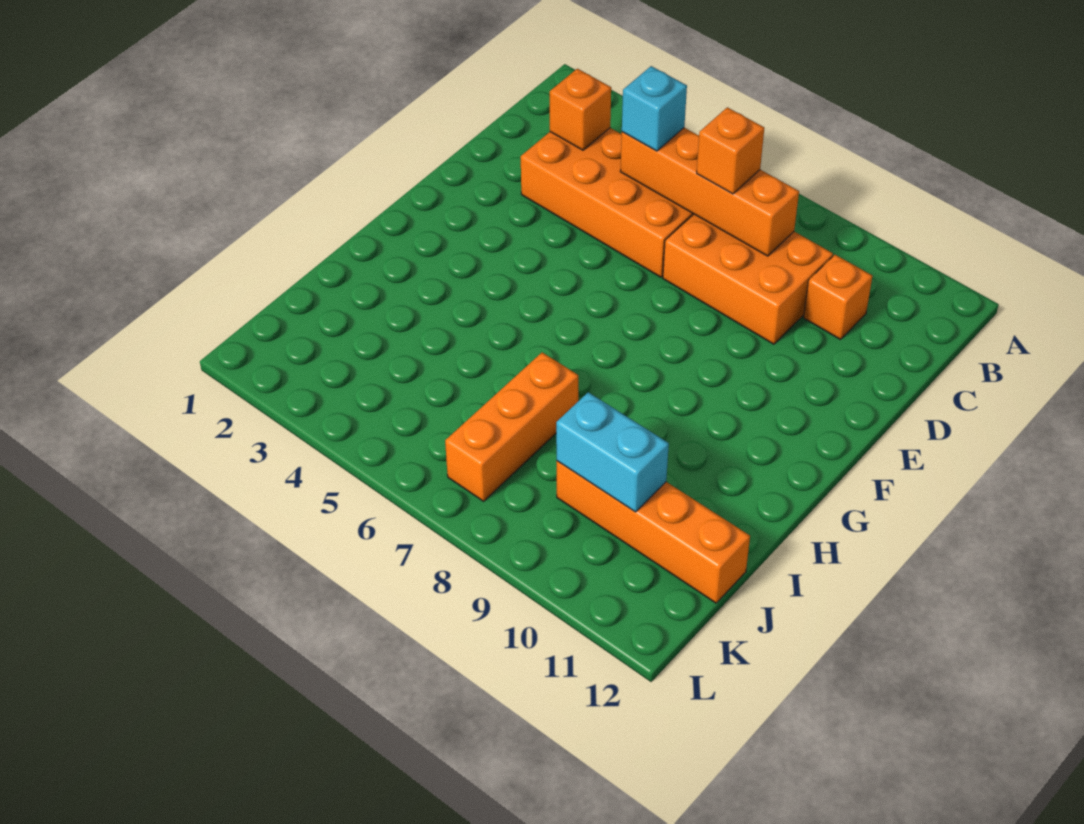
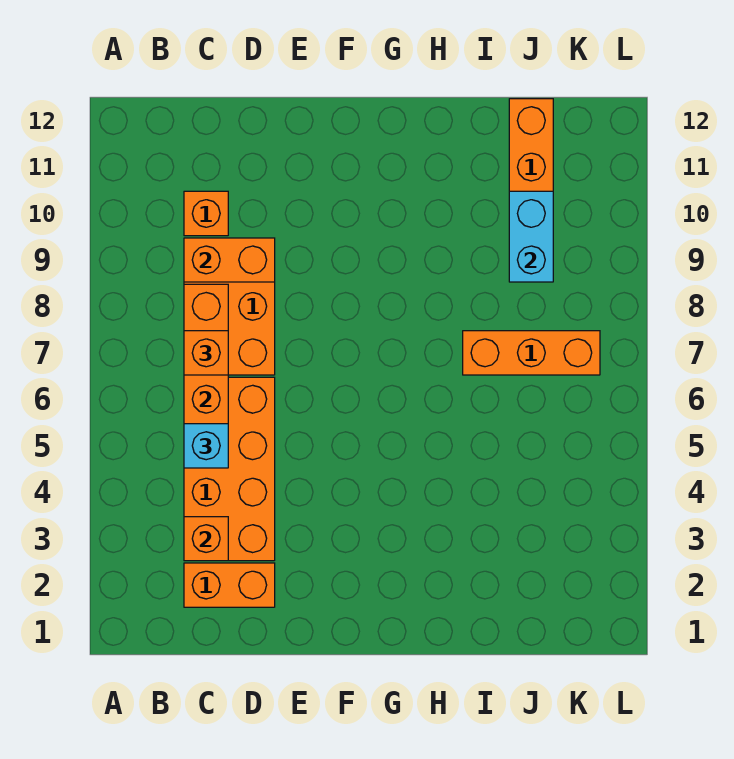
none -> orange 1x2 brick [184,563,275,607]
none -> orange 1x2 brick [184,238,275,282]

